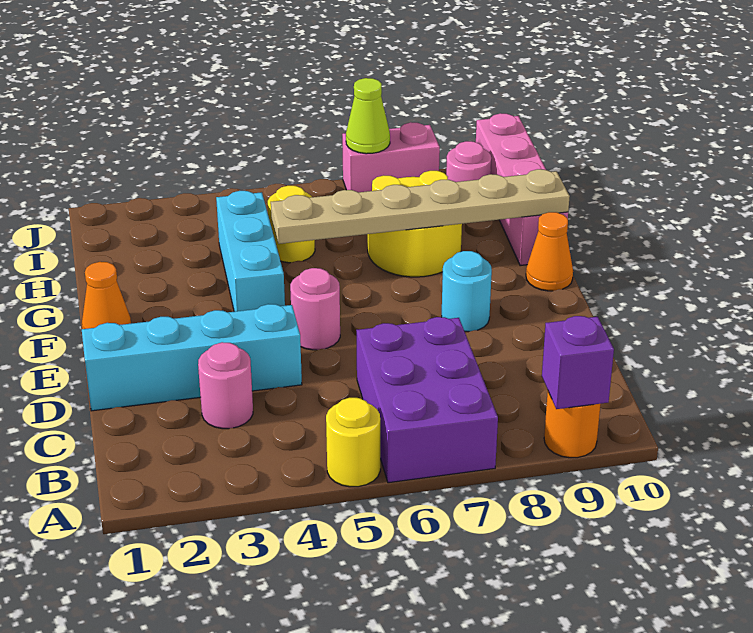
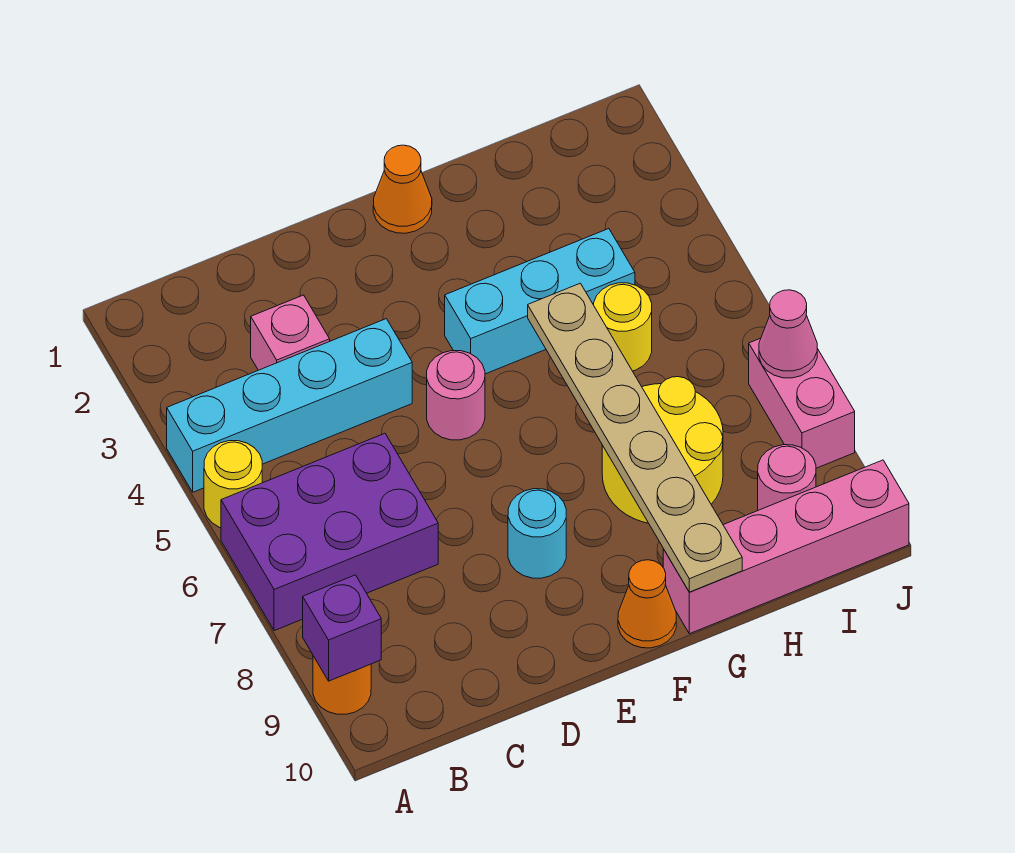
pink 1x1 round brick [198,342,253,429] -> pink 1x1 brick [251,295,330,370]
cyan 1x4 brick [82,304,302,411] -> cyan 1x4 brick turned to [167,319,412,492]
lime 1x1 cone [346,78,390,154] -> pink 1x1 cone [759,290,817,378]

